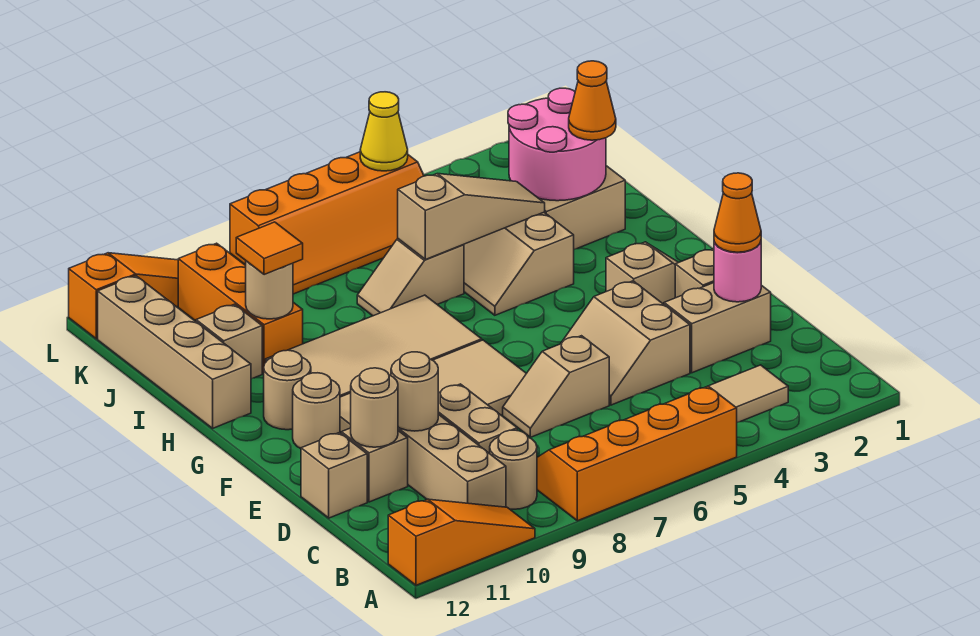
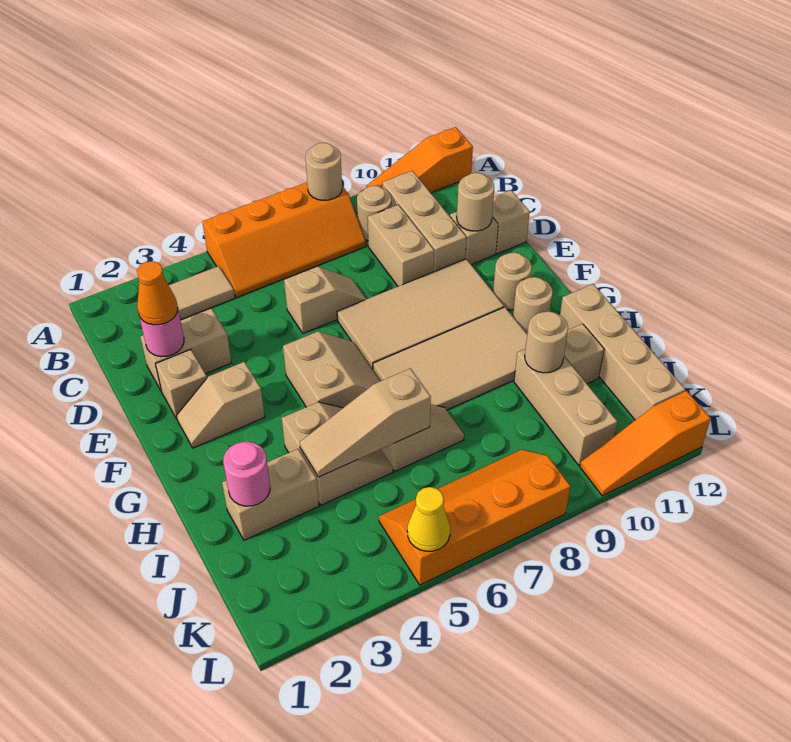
tan 2x2 slope [561,281,690,405] -> tan 2x2 slope moved to [283,332,380,408]
tan 1x1 round brick [391,352,438,431] -> tan 1x1 round brick moved to [306,143,342,200]
pink 2x2 round brick [508,88,606,201] -> pink 1x1 round brick [223,442,270,506]
orange 1x1 cone [569,61,616,140] -> none
orange 1x3 brick [178,243,303,373] -> tan 1x3 brick [514,349,617,465]
orange 1x1 tile [236,222,303,275] -> none

